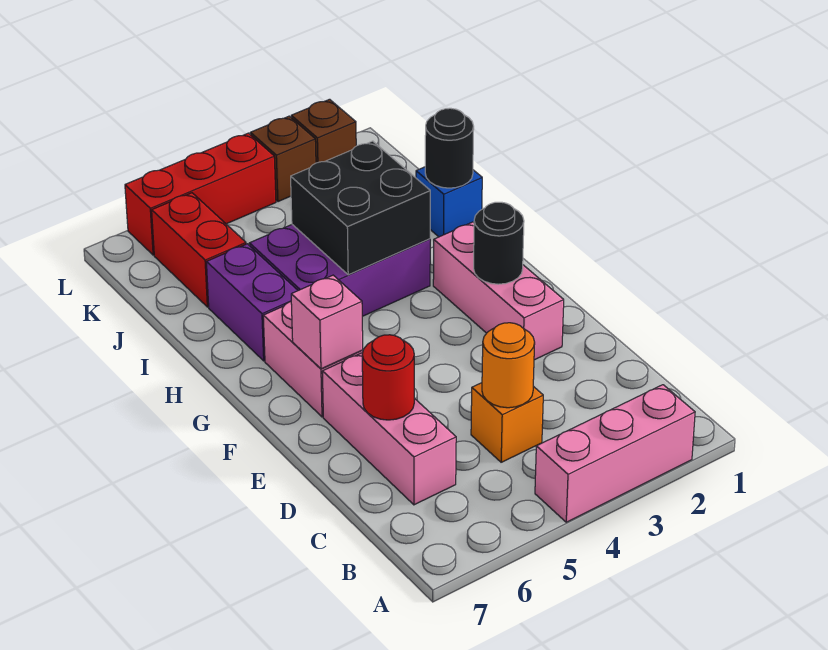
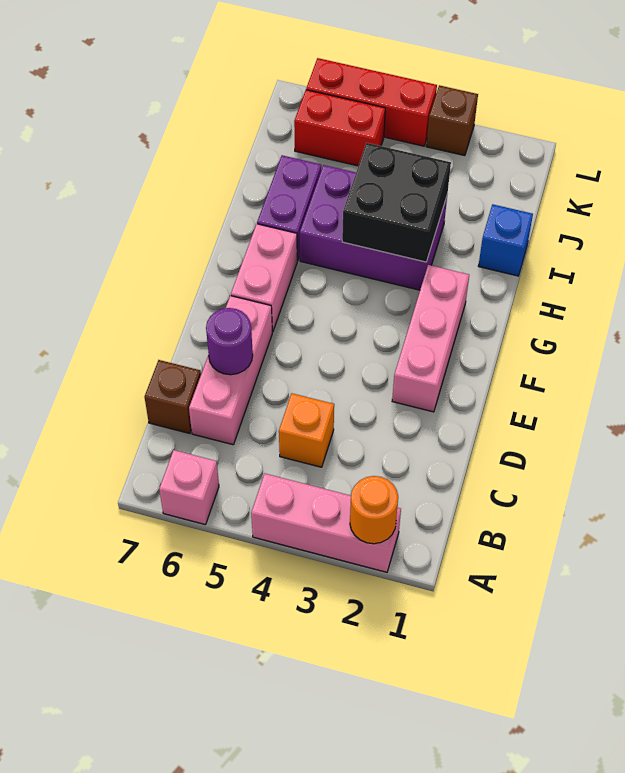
orange 1x1 round brick [482,323,535,408] -> orange 1x1 round brick moved to [350,476,398,544]
red 1x1 round brick [362,335,414,420] -> purple 1x1 round brick [206,308,253,375]
black 1x1 round brick [474,202,524,284] -> none
pink 1x1 brick [291,275,363,369] -> pink 1x1 brick moved to [159,450,219,525]
black 1x1 round brick [425,108,474,188] -> none
red 1x2 brick [152,193,246,307] -> red 1x2 brick turned to [294,90,385,166]
brown 1x1 brick [291,99,356,163] -> brown 1x1 brick moved to [145,360,201,434]

